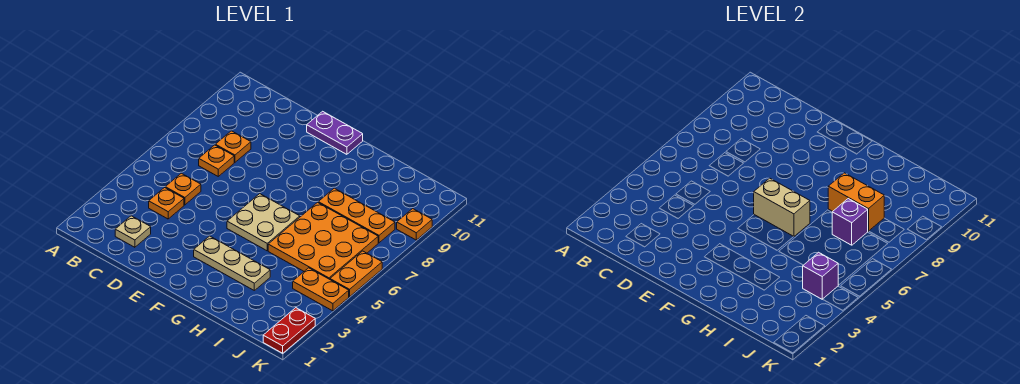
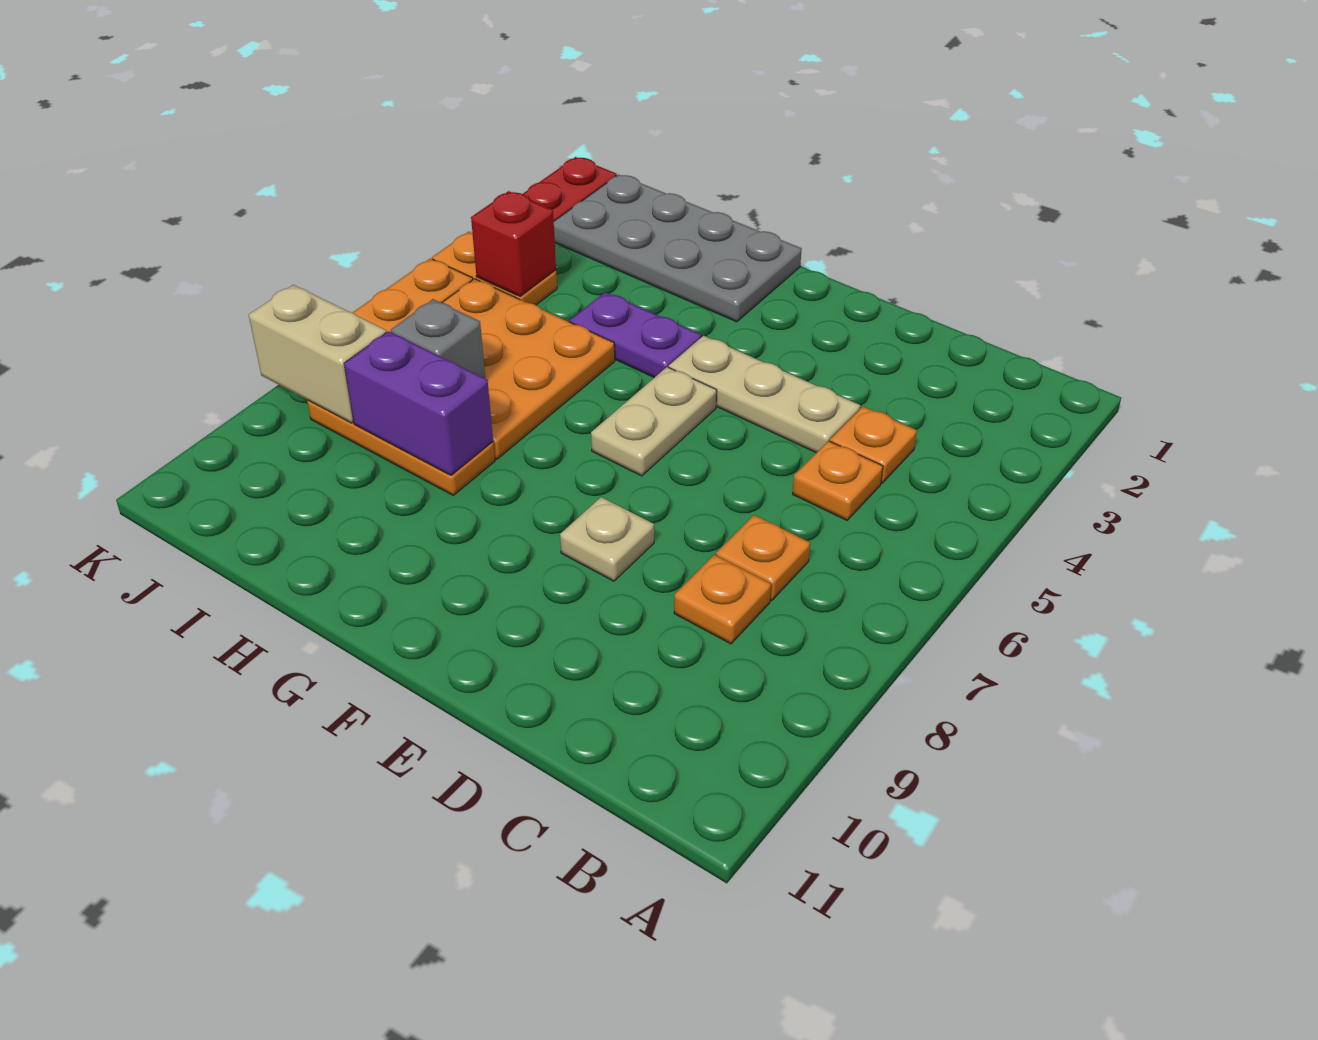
tan 1x1 plate [115,216,151,247] -> tan 1x1 plate moved to [560,497,654,581]
purple 1x2 plate [307,111,363,154] -> purple 1x2 plate moved to [570,292,701,378]
tan 1x3 plate [194,236,270,290] -> tan 1x3 plate moved to [669,336,860,453]
tan 2x2 plate [227,194,300,251] -> tan 1x2 plate [591,367,717,476]
tan 1x2 brick [754,178,810,237] -> tan 1x2 brick moved to [249,285,386,423]
none -> grey 2x4 plate [554,174,802,322]
orange 1x2 brick [828,173,884,231] -> purple 1x2 brick [344,331,493,475]
purple 1x1 brick [832,199,868,245] -> grey 1x1 brick [391,299,485,378]
purple 1x1 brick [803,252,838,299] -> red 1x1 brick [471,191,556,296]
orange 1x1 plate [397,209,432,240] -> none

